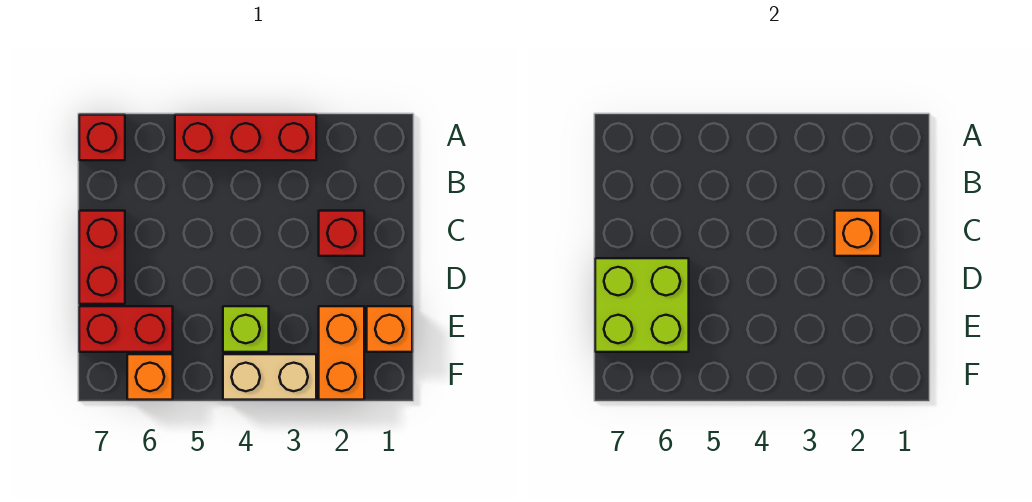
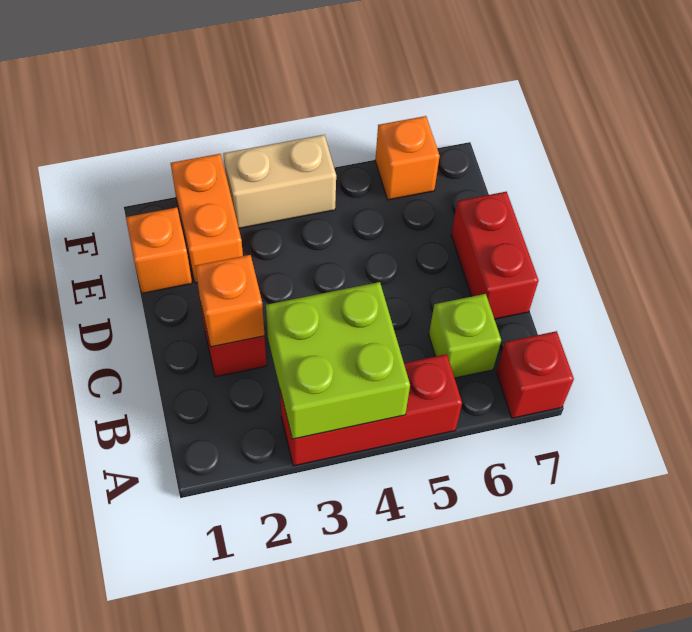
lime 2x2 brick [595,258,689,352] -> lime 2x2 brick moved to [266,282,410,439]
lime 1x1 brick [223,306,269,352] -> lime 1x1 brick moved to [429,294,501,378]
red 1x2 brick [79,306,173,352] -> none

